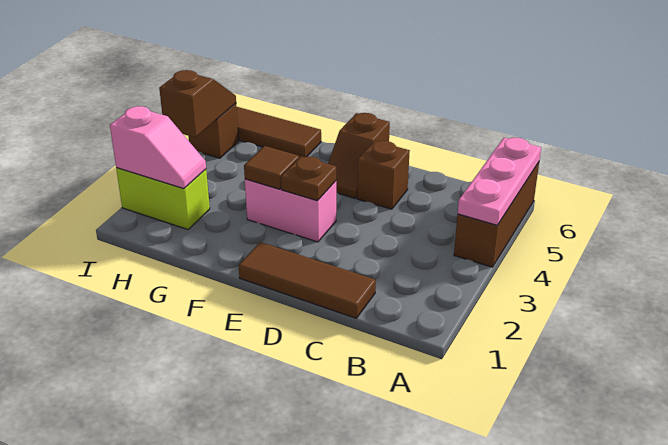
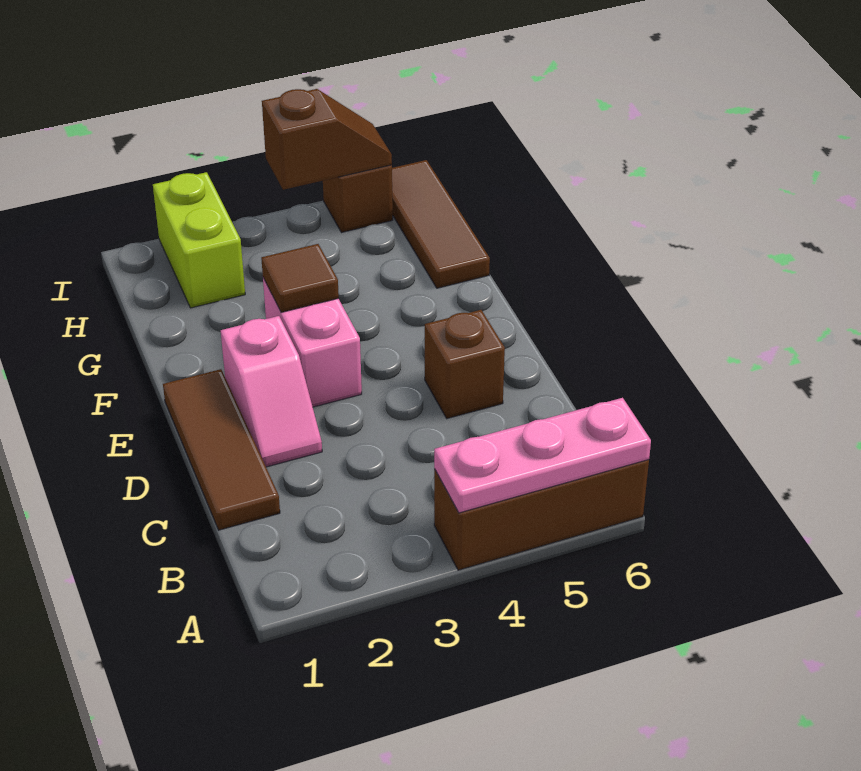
brown 1x1 plate [281,156,336,201] -> none
brown 1x2 slope [328,113,390,199] -> none
pink 1x2 slope [110,106,206,189] -> pink 1x2 slope moved to [221,316,322,467]

